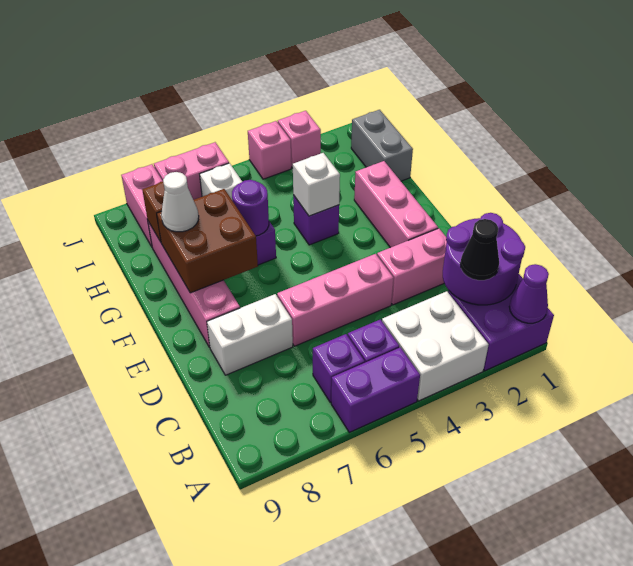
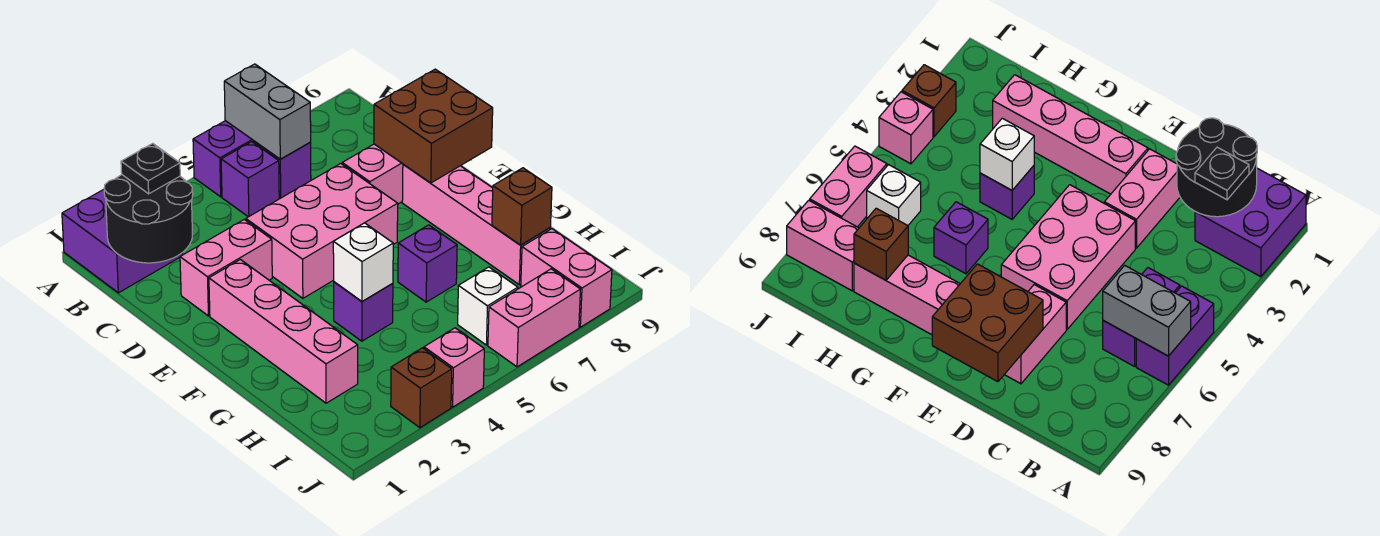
purple 1x1 cone [509,264,549,323] -> none
white 2x2 brick [382,291,488,401] -> none
purple 2x2 round brick [443,213,525,305] -> black 2x2 round brick [104,175,193,263]
black 1x1 cone [460,219,499,280] -> black 1x1 plate [121,143,180,194]
pink 1x3 brick [277,254,393,346] -> pink 2x3 brick [246,164,398,298]
white 1x2 brick [207,294,293,375] -> pink 1x2 brick [342,144,403,204]
pink 1x3 brick [354,161,438,248] -> pink 1x4 brick [209,260,358,403]
brown 2x2 brick [157,189,258,293] -> brown 2x2 brick moved to [374,69,493,183]
purple 1x1 round brick [232,180,269,236] -> none
white 1x1 cone [161,172,199,232] -> none
grey 1x2 brick [351,110,413,181] -> grey 1x2 brick moved to [224,64,311,159]
pink 1x1 brick [278,111,321,168] -> brown 1x1 brick [391,348,452,428]

